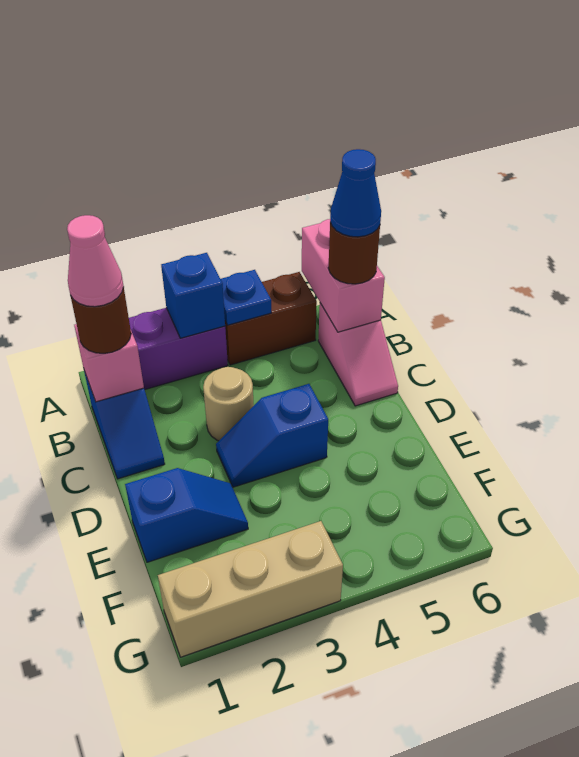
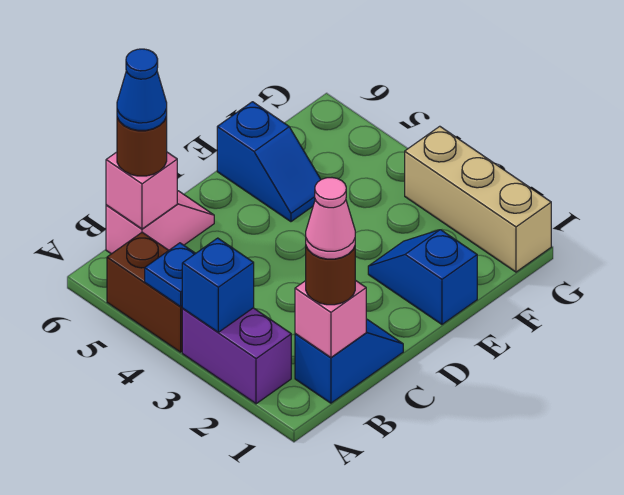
pink 1x2 brick [302,219,385,332] -> pink 1x1 brick [106,152,177,229]
tan 1x1 round brick [203,367,254,441] -> none
blue 1x2 slope [216,384,328,487] -> blue 1x2 slope moved to [217,102,321,222]

